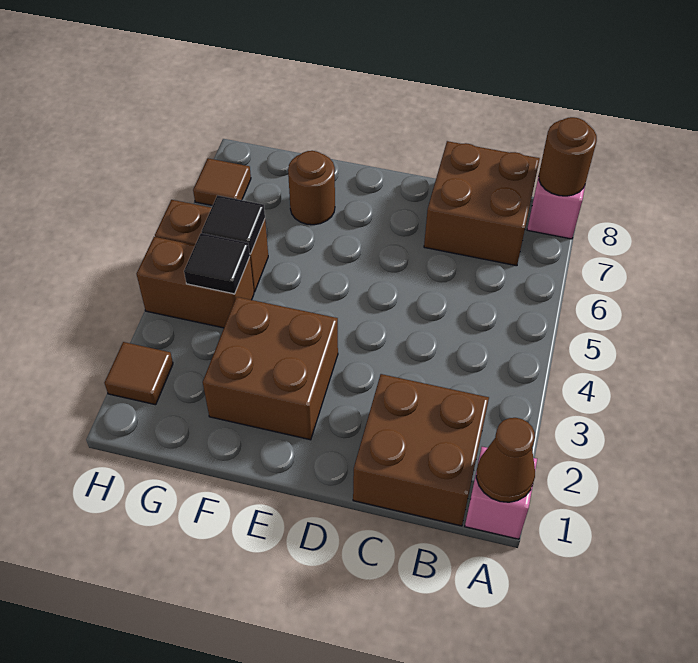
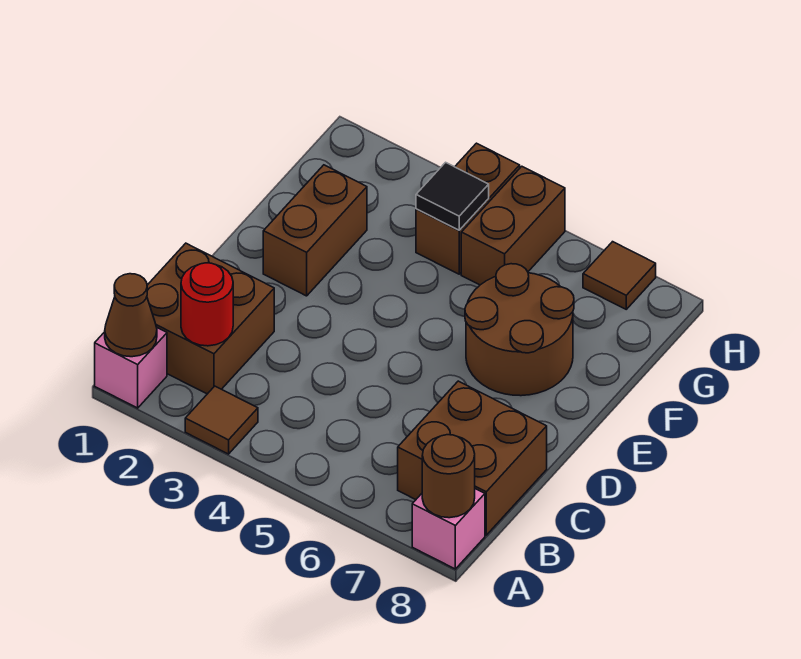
none -> red 1x1 round brick [181,263,233,346]
brown 2x2 brick [203,297,338,440] -> brown 1x2 brick [263,165,367,296]
brown 1x1 round brick [288,151,335,225] -> brown 2x2 round brick [465,264,574,396]
black 1x1 tile [202,195,265,254] -> none
brown 1x1 tile [104,342,173,405] -> brown 1x1 tile moved to [185,386,258,454]

